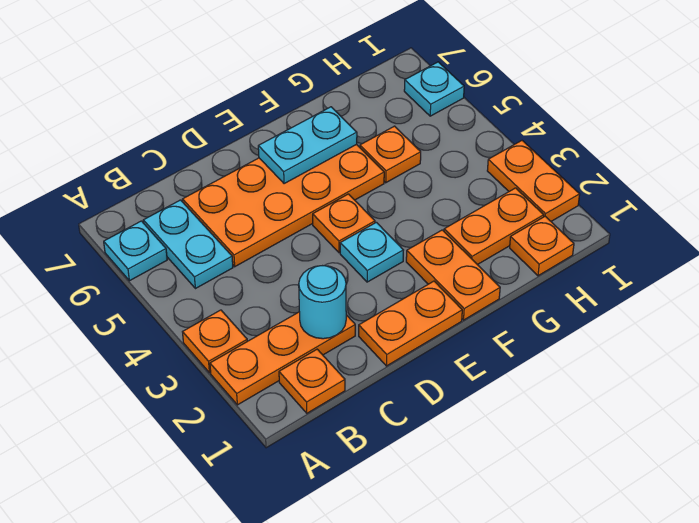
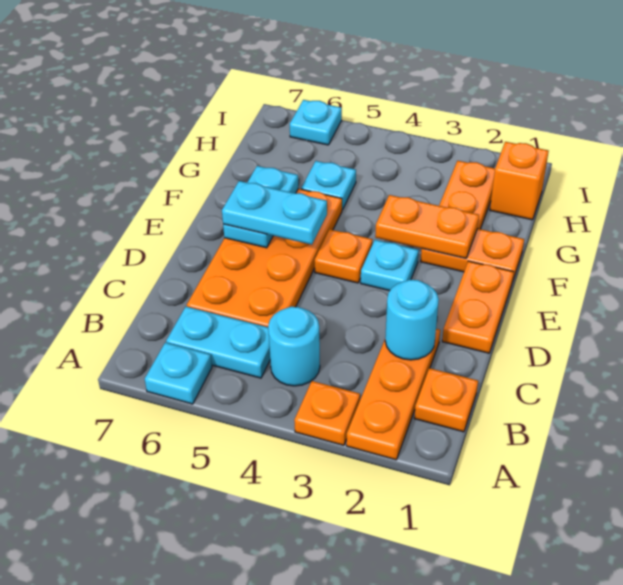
none -> cyan 1x1 round brick [268,307,320,386]
none -> cyan 1x2 plate [222,181,327,245]
orange 1x1 plate [360,126,421,183] -> cyan 1x1 plate [301,161,356,210]
orange 1x1 plate [510,216,574,276] -> orange 1x1 brick [490,142,549,220]
orange 1x2 plate [487,141,580,221] -> orange 1x2 plate moved to [375,195,479,258]

